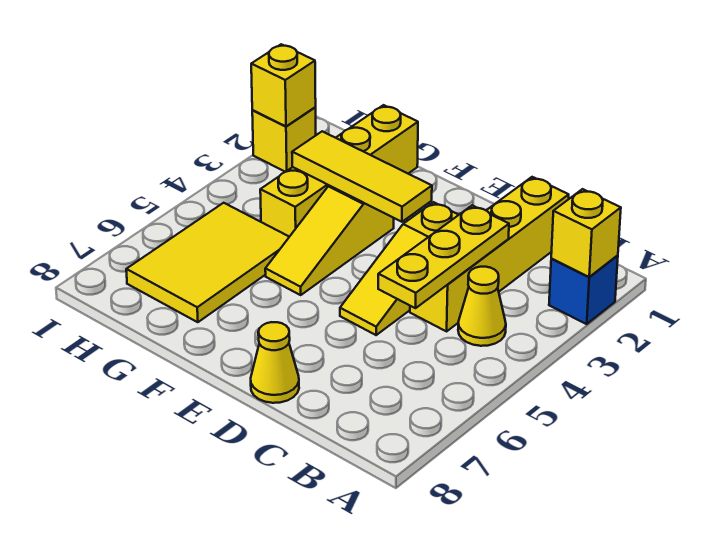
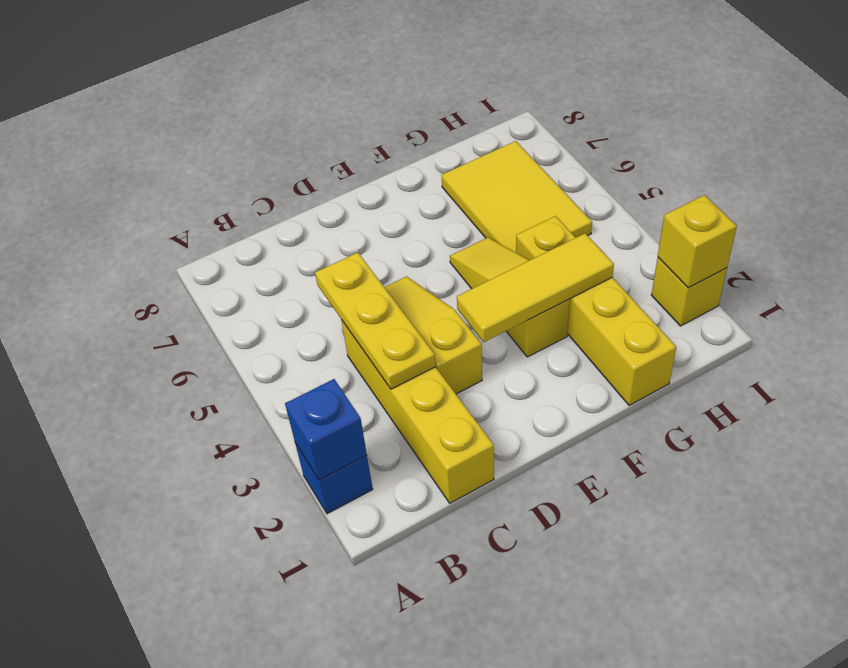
yellow 1x1 brick [551,189,621,277] -> blue 1x1 brick [285,379,367,480]
yellow 1x1 cone [458,267,506,346] -> none
yellow 1x1 cone [251,322,299,403] -> none

